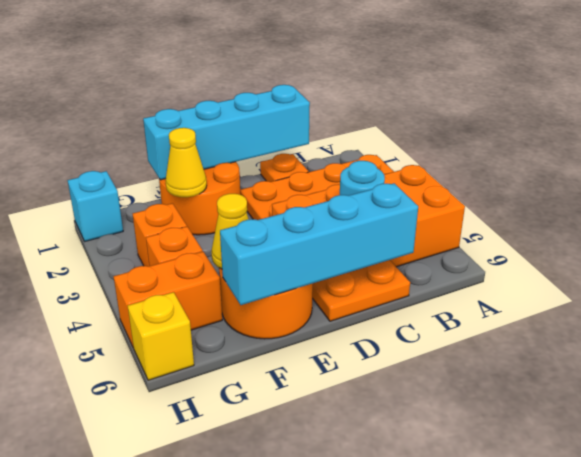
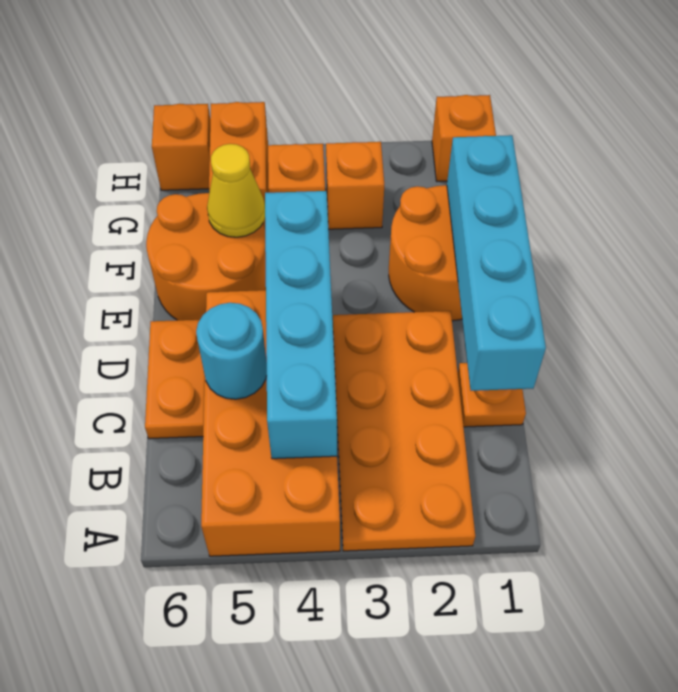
cyan 1x4 brick [220,183,418,305] -> cyan 1x4 brick moved to [265,191,337,459]
yellow 1x1 cone [166,128,207,197] -> none
cyan 1x1 brick [68,171,123,241] -> orange 1x1 brick [432,95,496,181]
yellow 1x1 brick [128,292,194,380] -> orange 1x1 brick [152,104,210,190]

